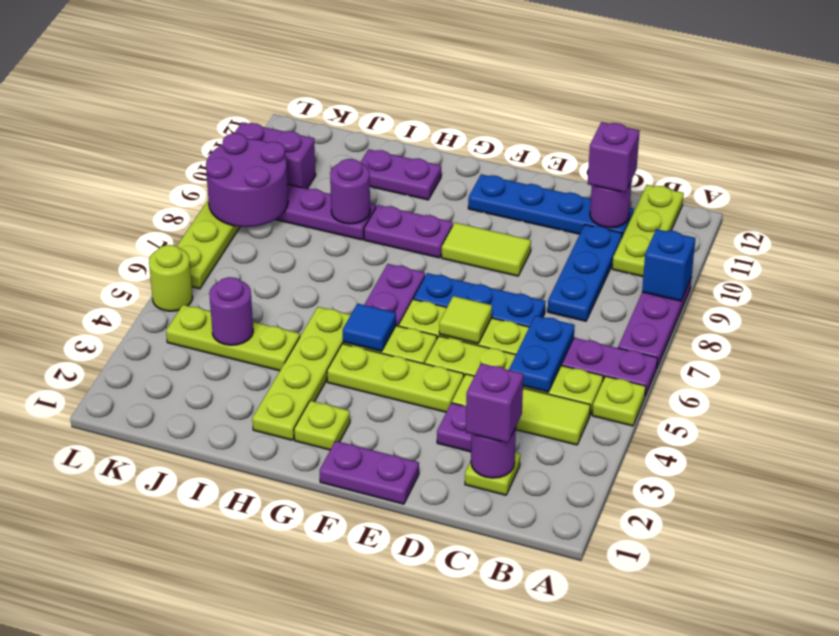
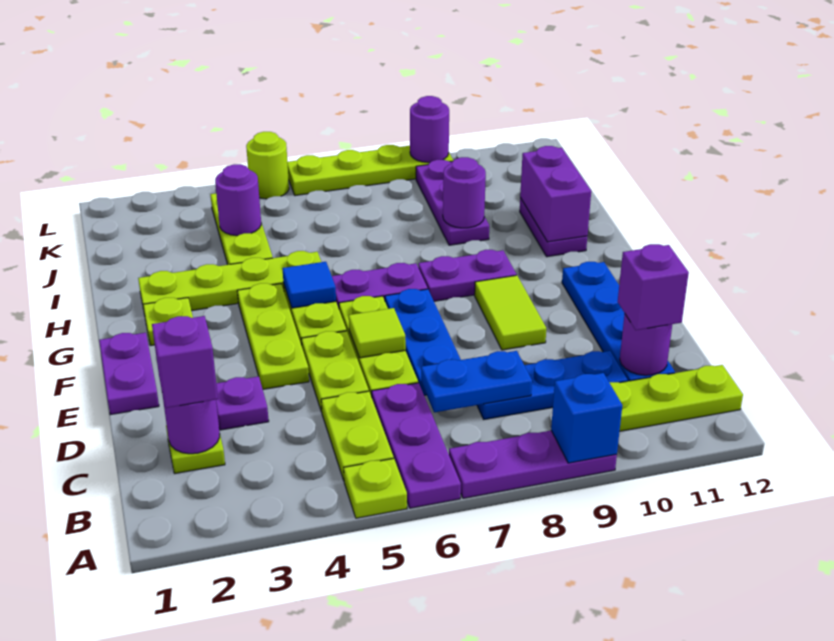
lime 1x3 tile [452,374,590,445] -> none
blue 1x2 plate [509,315,575,392] -> blue 1x2 plate moved to [421,351,532,412]
purple 1x2 plate [364,205,453,258] -> purple 1x2 plate turned to [418,250,517,301]
purple 2x2 round brick [206,133,288,227] -> purple 1x1 round brick [410,96,449,163]
purple 1x2 brick [235,122,316,189] -> purple 1x2 brick moved to [520,146,591,242]

